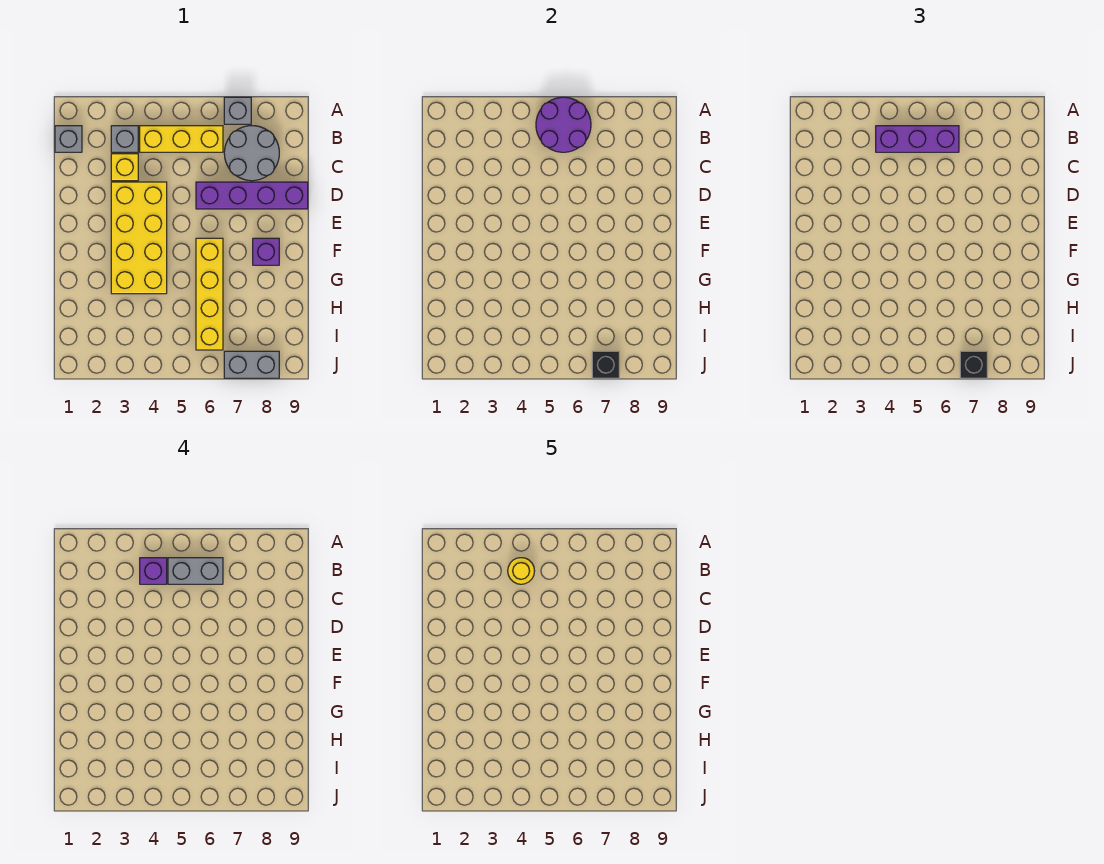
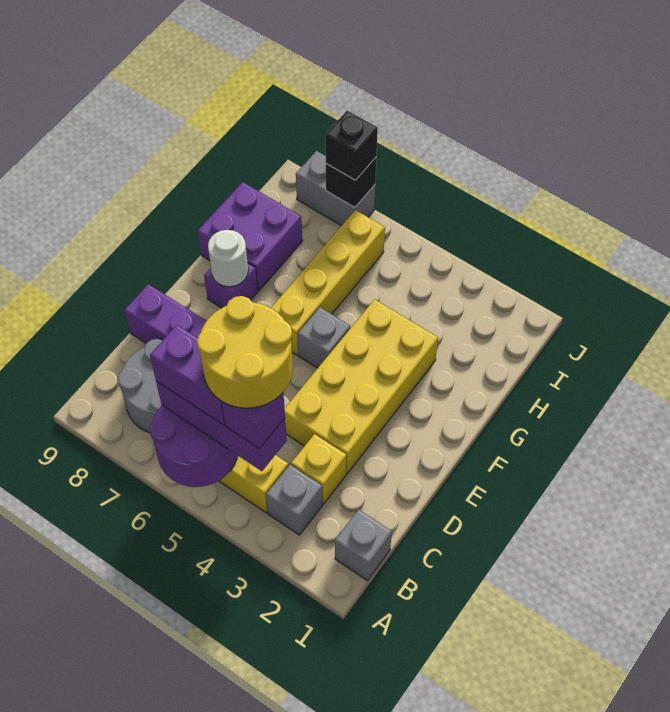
grey 1x1 brick [224,97,251,124] -> grey 1x1 brick moved to [298,307,350,368]
yellow 1x1 round brick [508,558,534,584] -> yellow 2x2 round brick [197,296,293,408]
grey 1x2 brick [168,558,223,584] -> purple 1x2 brick [150,325,225,425]
none -> white 1x1 round brick [208,230,248,287]
none -> purple 2x2 brick [198,182,302,291]

